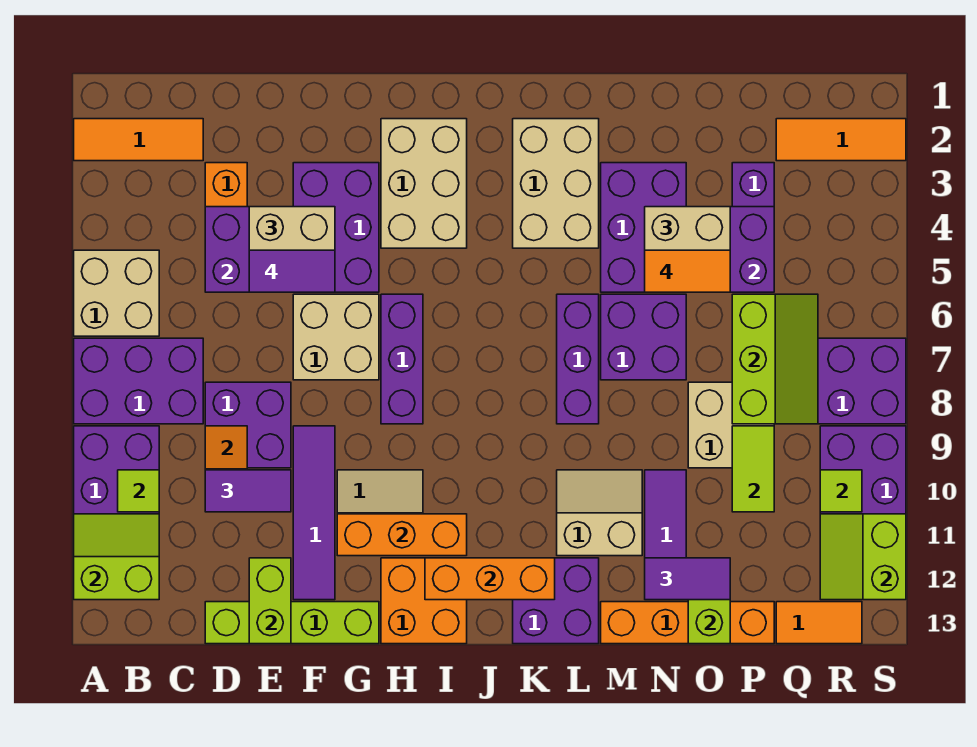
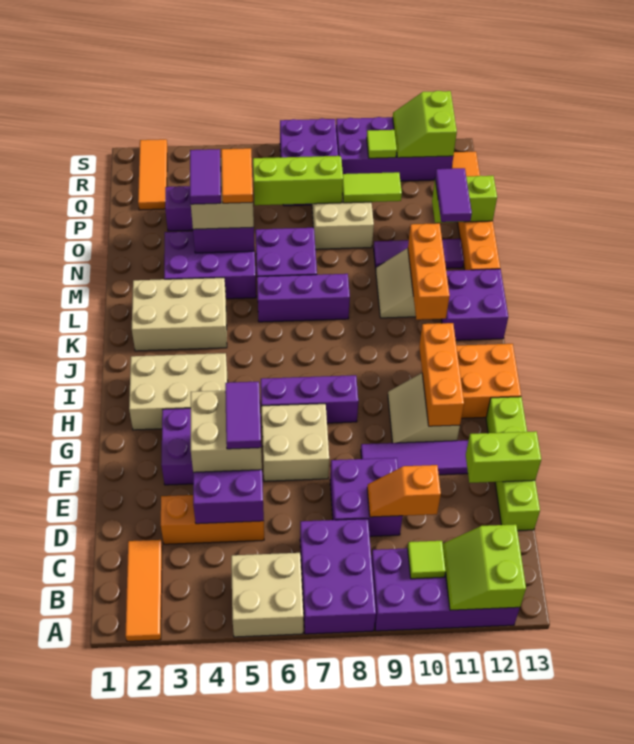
purple 1x2 tile [205,470,291,512] -> purple 1x2 tile moved to [190,149,221,204]
orange 1x3 brick [425,558,555,600] -> orange 1x3 brick moved to [408,223,450,320]
lime 2x2 slope [820,514,906,600] -> lime 2x2 slope turned to [393,91,457,158]

